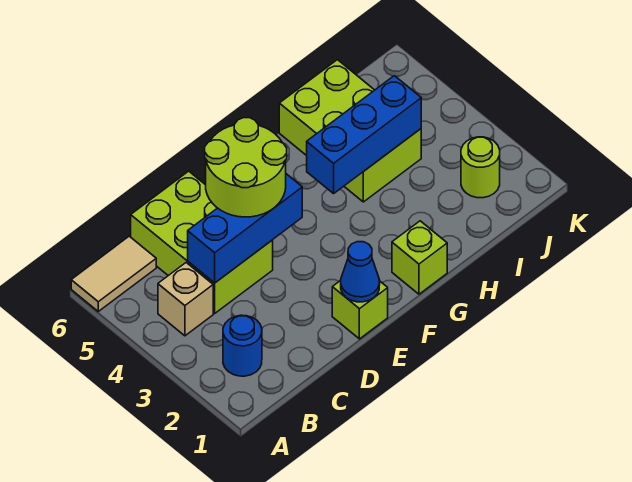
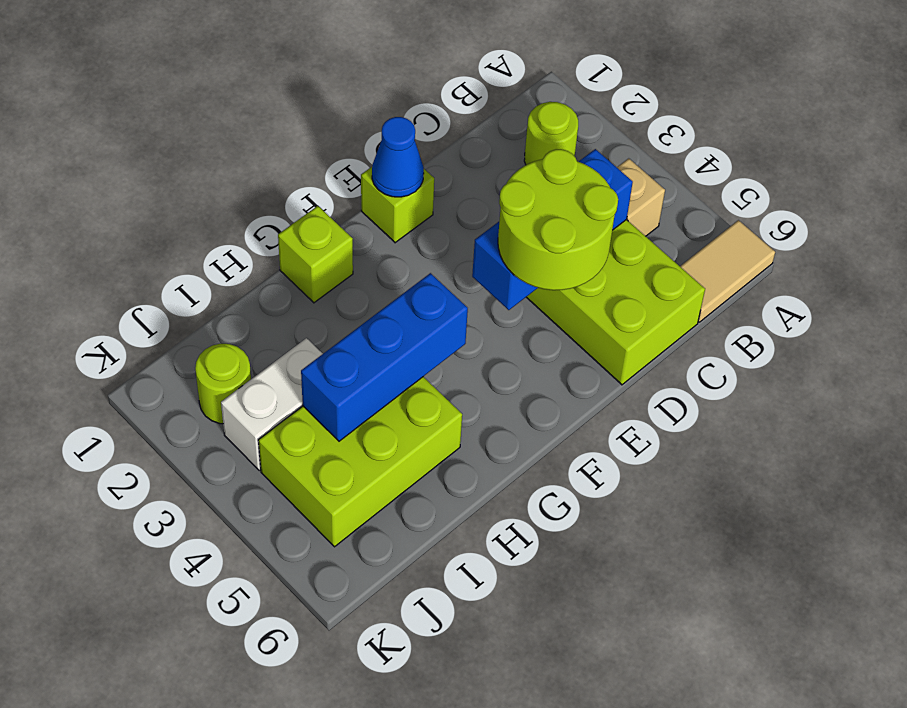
blue 1x1 round brick [223,315,262,376] -> lime 1x1 round brick [524,102,578,165]
lime 2x3 brick [279,60,421,202] -> lime 2x3 brick turned to [258,377,462,547]
none -> white 1x2 brick [221,338,323,470]

